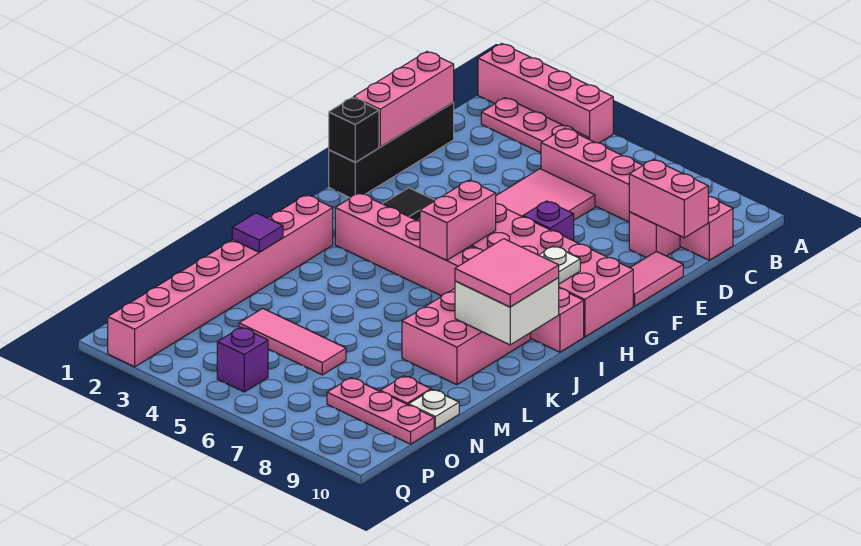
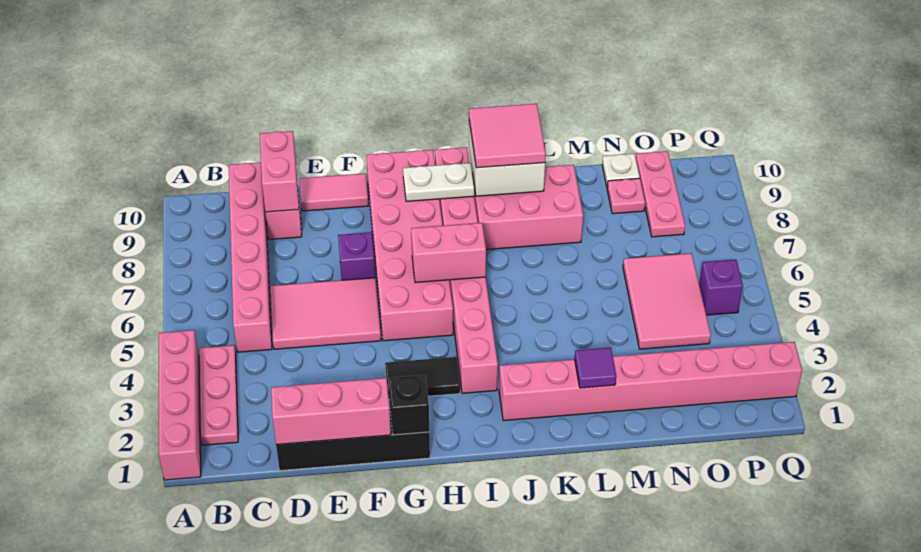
pink 1x3 tile [239,308,346,375] -> pink 2x3 tile [623,253,711,349]

